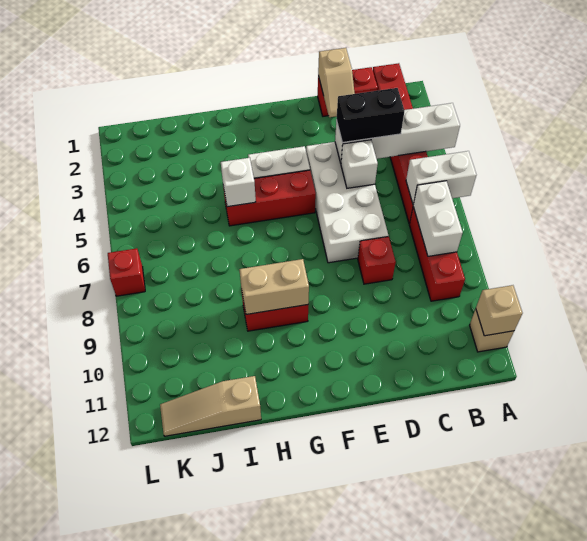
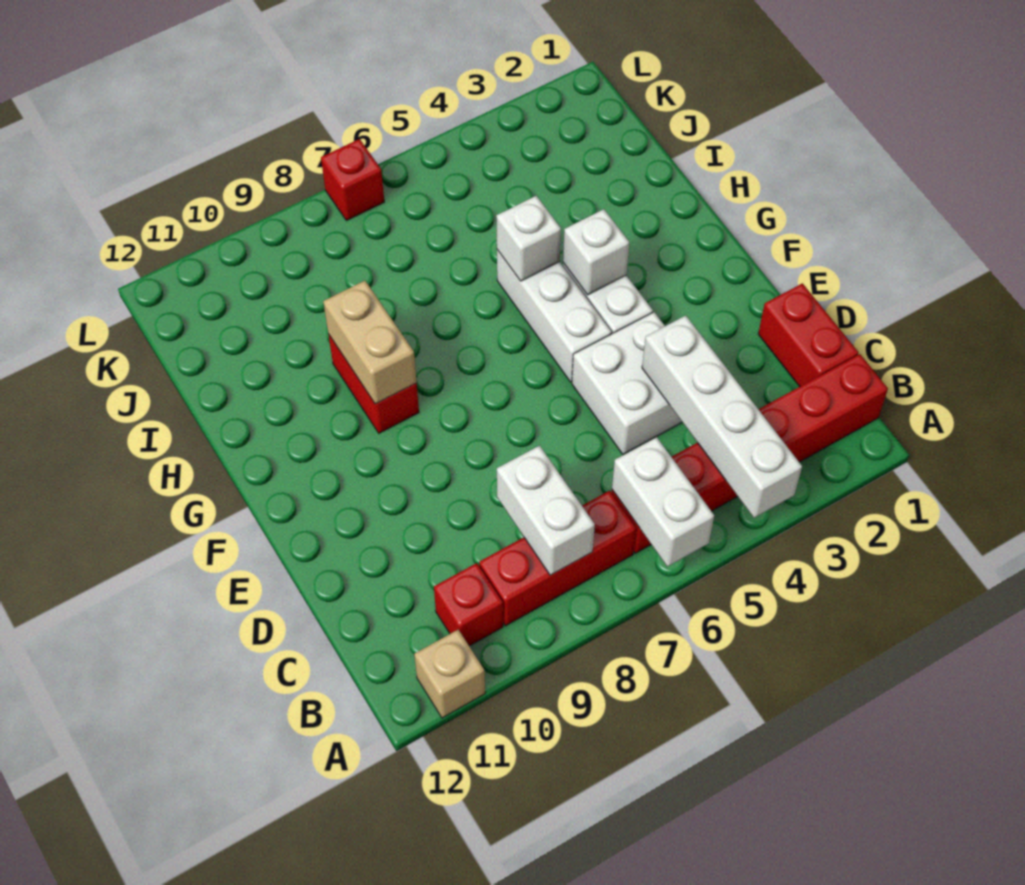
tan 1x1 brick [476,285,522,336] -> none
white 1x2 brick [413,181,463,256] -> white 1x2 brick turned to [497,446,595,575]
black 1x2 brick [336,88,404,143] -> none
tan 1x2 slope [318,48,355,117] -> none
white 2x4 brick [306,142,388,263] -> white 2x2 brick [572,312,682,454]
white 1x1 brick [341,140,378,188] -> white 1x1 brick moved to [563,209,629,295]
red 1x1 brick [358,236,396,284] -> red 1x1 brick moved to [434,563,503,646]
red 1x3 brick [224,170,316,226] -> white 1x3 brick [497,250,612,382]
tan 1x3 slope [160,376,261,436] -> none

